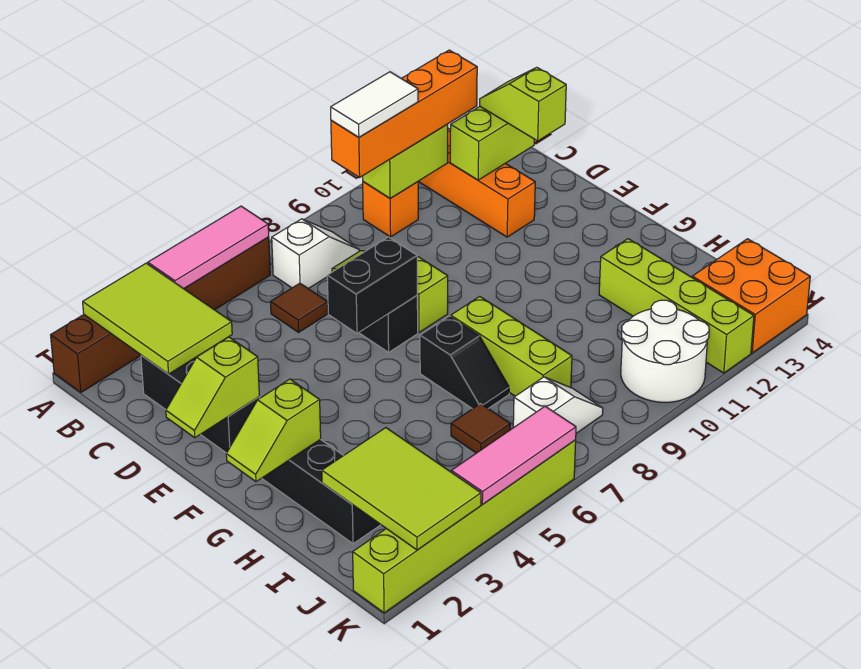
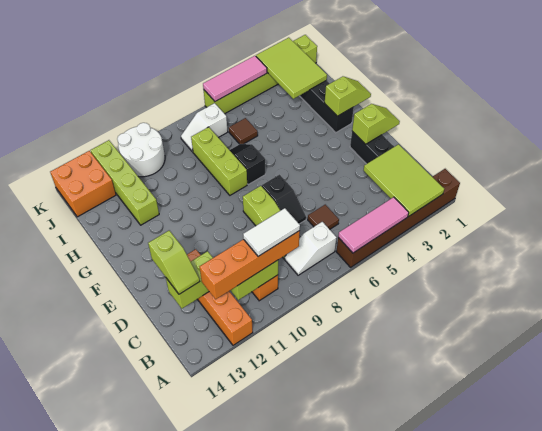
black 1x2 brick [327,237,417,333] -> none

